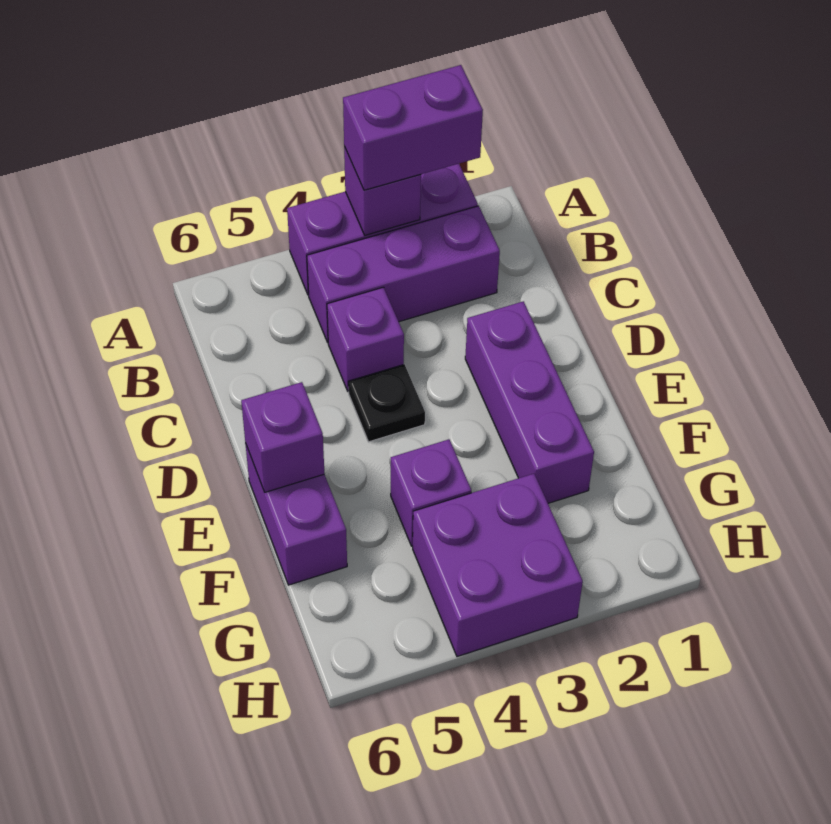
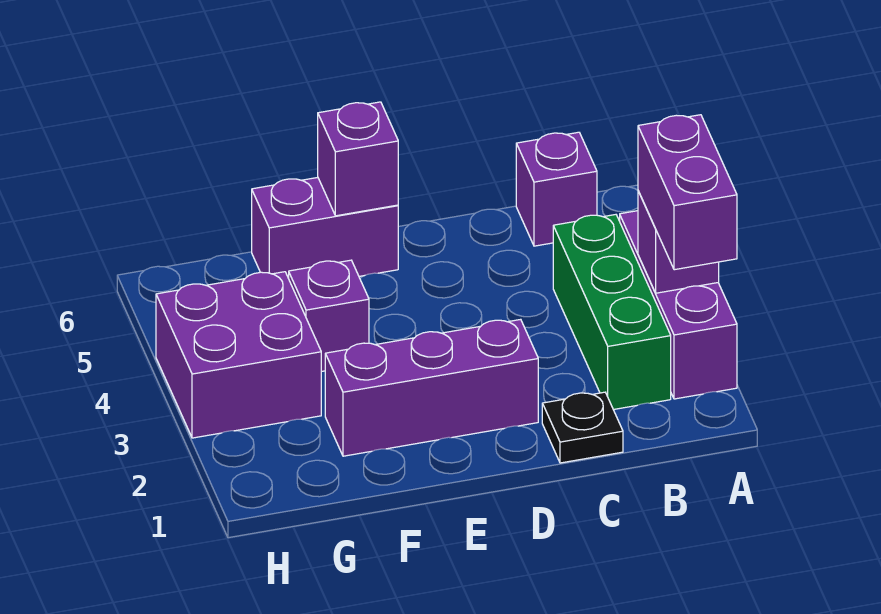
purple 1x3 brick [307,206,500,342] -> green 1x3 brick [553,215,671,410]
purple 1x1 brick [327,287,404,392] -> purple 1x1 brick moved to [516,132,597,246]
black 1x1 plate [348,364,425,442] -> black 1x1 plate moved to [542,392,623,463]

